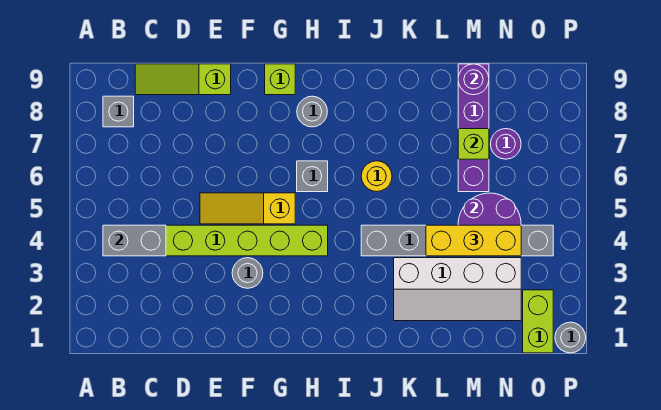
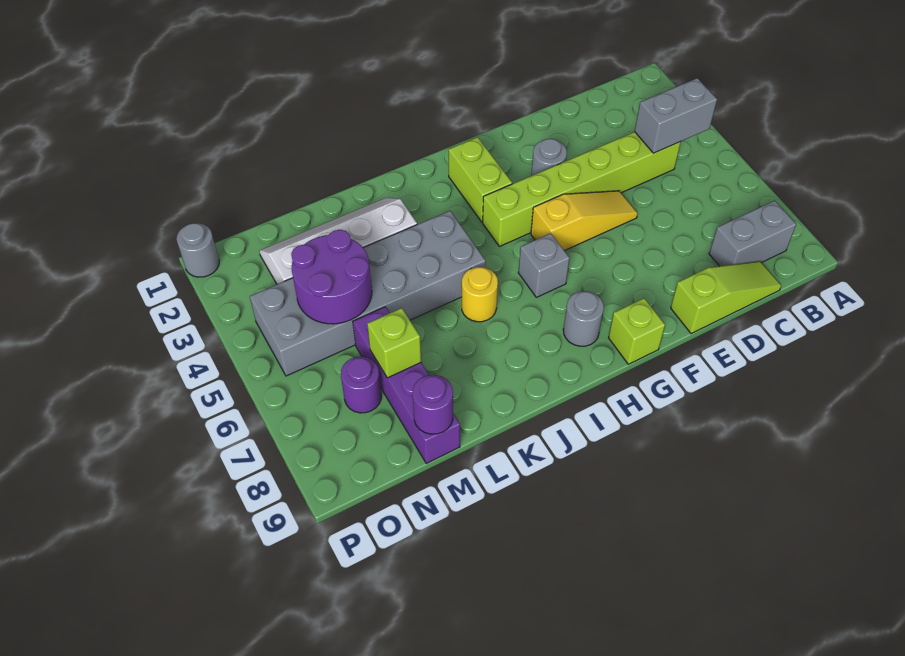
grey 1x1 brick [103,96,134,127] -> grey 1x2 brick [709,201,796,266]
grey 1x6 brick [361,225,553,256] -> grey 2x6 brick [250,211,486,376]
yellow 1x3 brick [426,225,521,256] -> none
lime 1x2 brick [523,290,553,353] -> lime 1x2 brick moved to [449,137,512,222]

